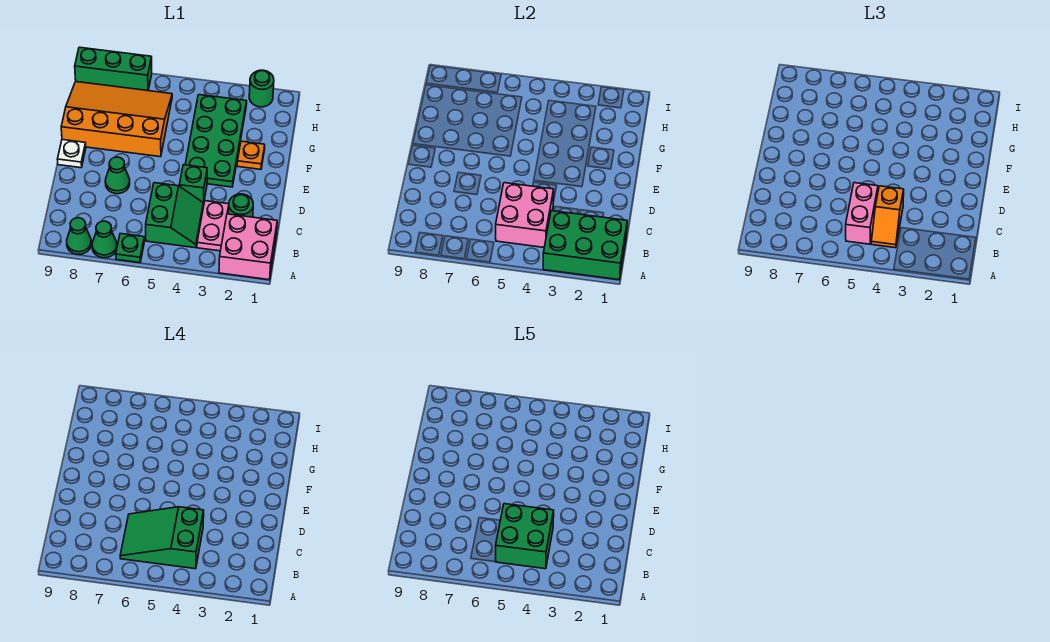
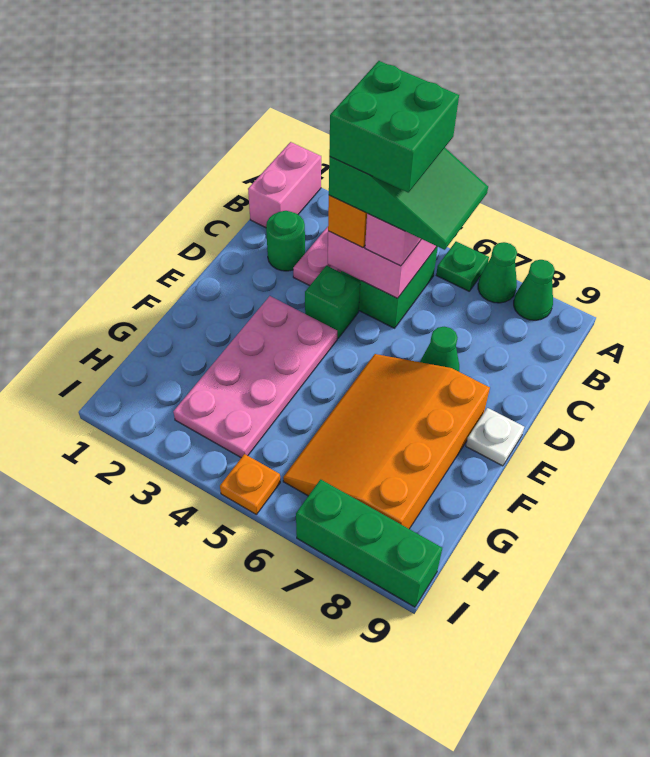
pink 2x2 brick [219,214,277,280] -> pink 1x2 brick [248,142,321,228]
green 2x3 brick [543,211,627,280] -> none
green 2x4 plate [185,95,247,187] -> pink 2x4 plate [173,296,337,458]
orange 1x1 plate [237,141,265,169] -> orange 1x1 plate moved to [220,454,280,514]
orange 3x4 slope [61,82,172,157] -> orange 3x4 slope turned to [283,354,490,529]
green 1x1 round brick [249,70,274,107] -> none

